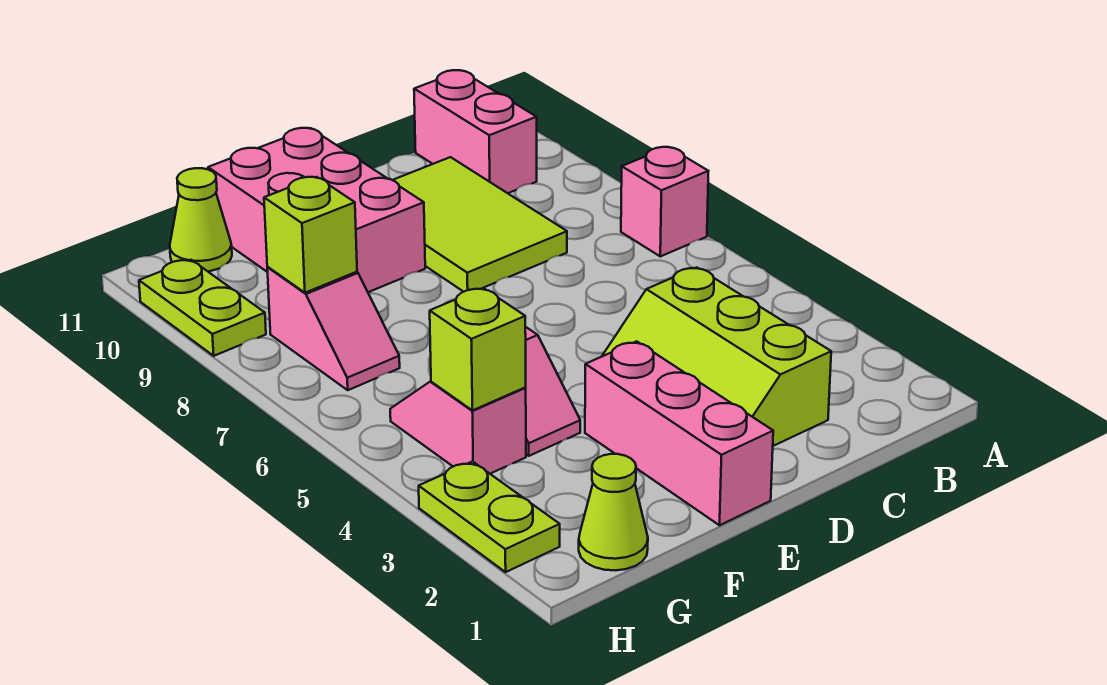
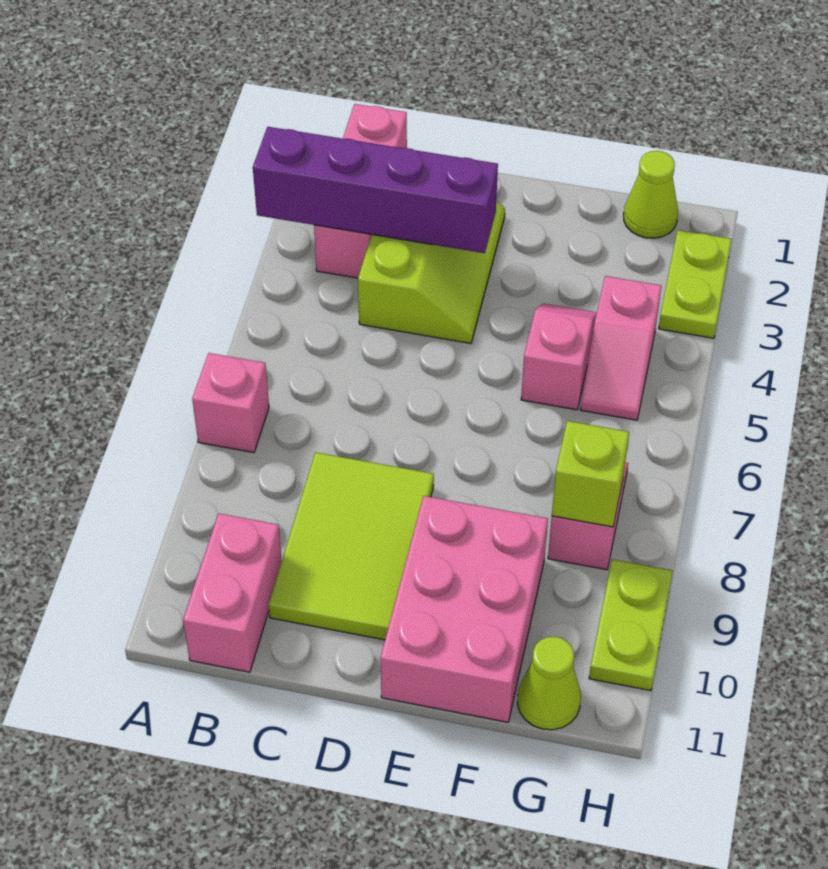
none -> purple 1x4 brick [253,127,498,253]
pink 1x3 brick [585,341,773,525] -> pink 1x3 brick moved to [314,104,407,278]
lime 1x1 brick [430,288,526,410] -> none

